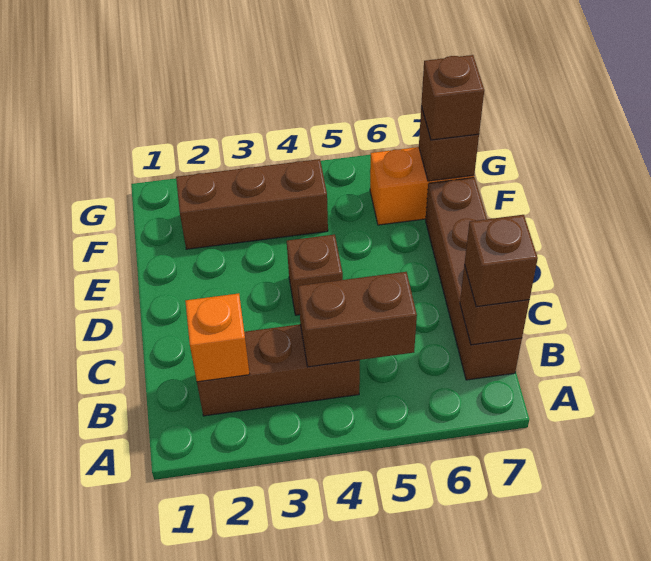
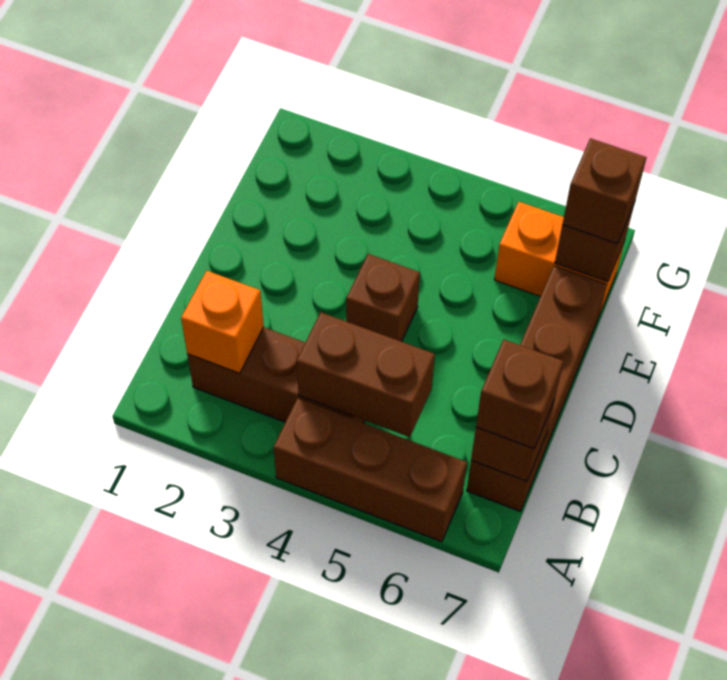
brown 1x3 brick [176,159,328,249] -> brown 1x3 brick moved to [274,398,467,542]

